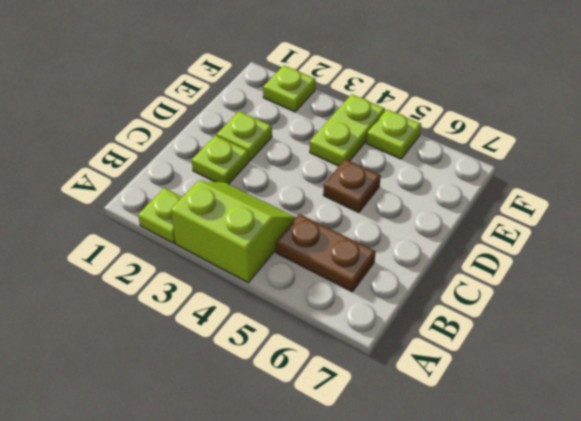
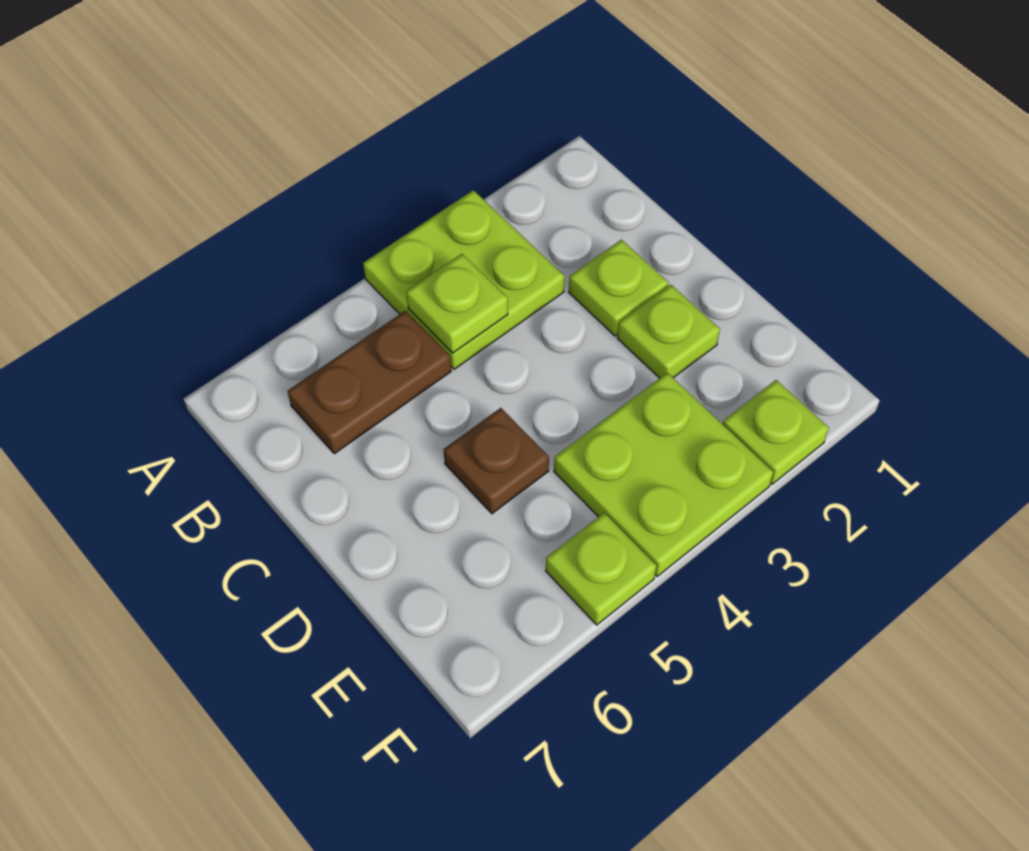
lime 1x1 plate [138,188,182,243] -> lime 1x1 plate moved to [406,254,508,353]
lime 2x2 slope [171,181,296,282] -> lime 2x2 plate [363,190,564,369]
lime 1x2 plate [310,94,385,166] -> lime 2x2 plate [554,373,773,577]

